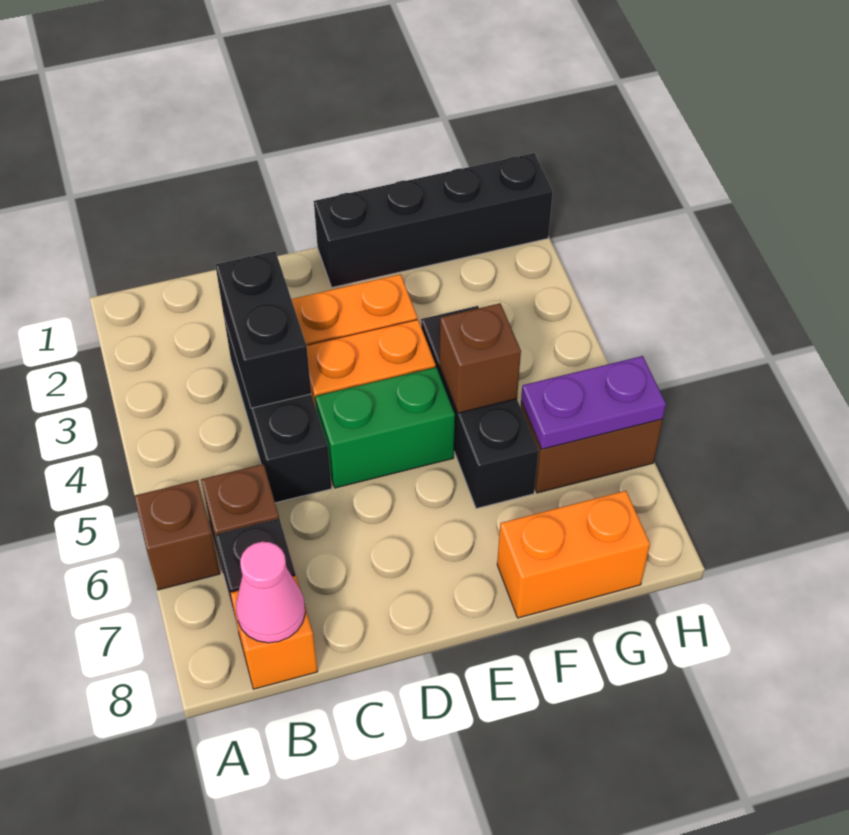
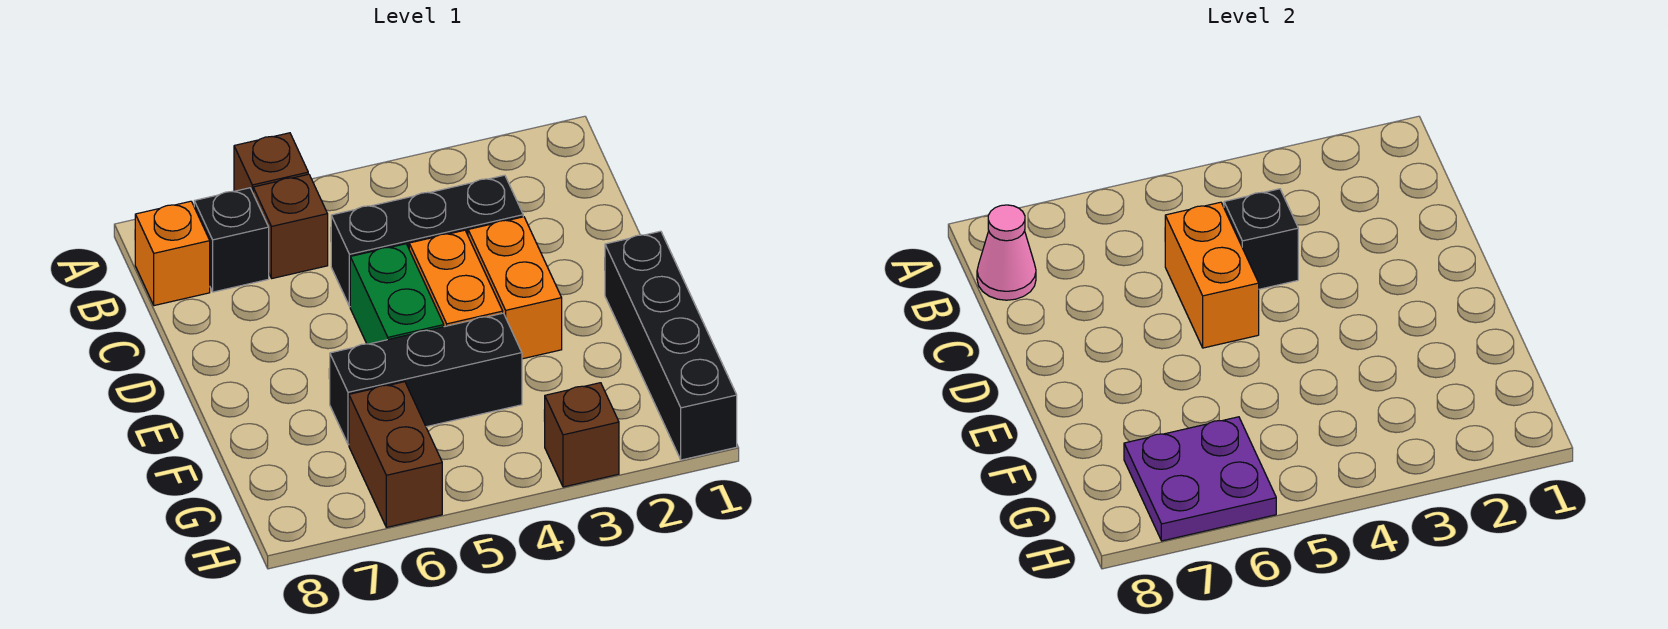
black 1x2 brick [215,251,311,408] -> black 1x1 brick [1224,189,1298,289]
brown 1x1 brick [440,303,521,413] -> brown 1x1 brick moved to [545,383,619,487]
orange 1x2 brick [497,491,650,618] -> orange 1x2 brick moved to [1165,202,1259,348]
purple 1x2 plate [521,356,666,449] -> purple 2x2 plate [1124,417,1276,541]

